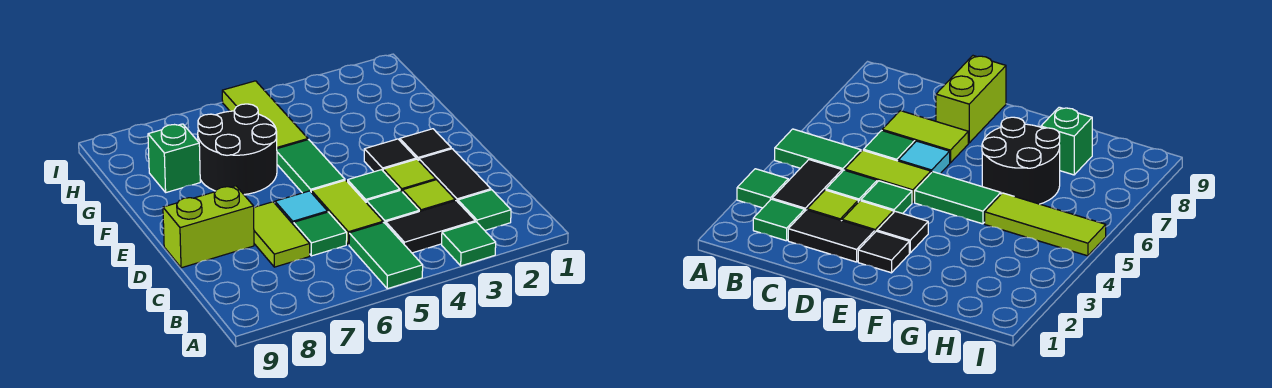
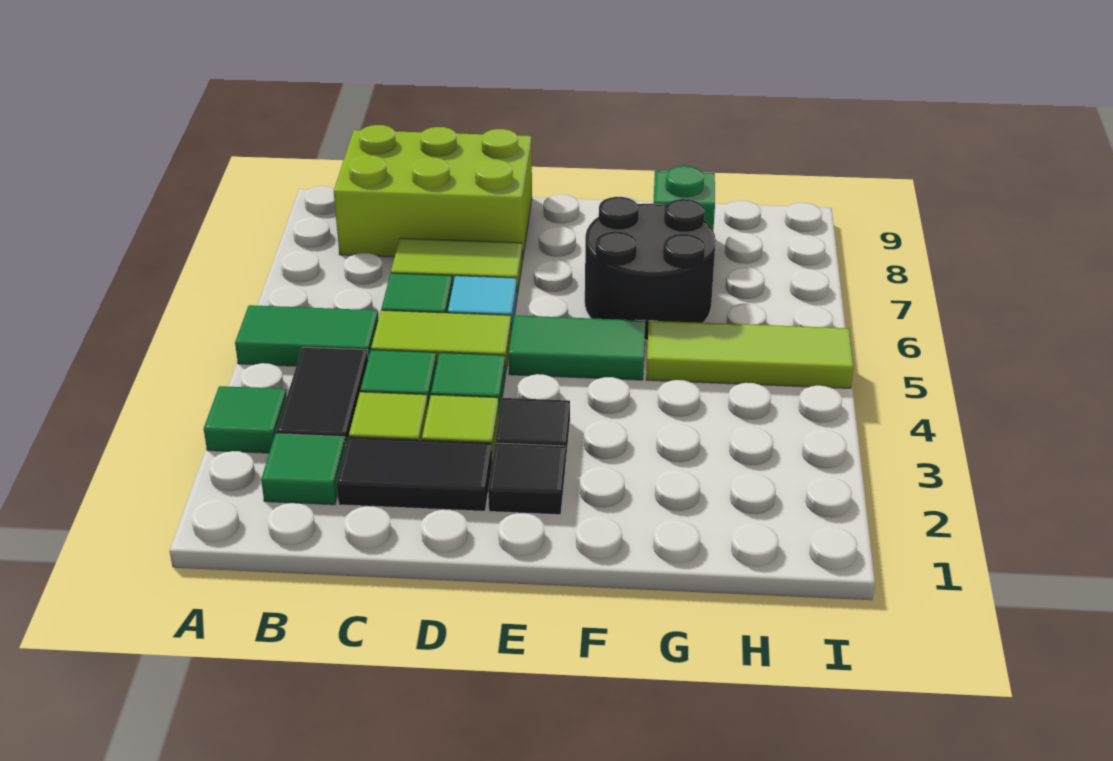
lime 1x2 brick [163,186,254,268] -> lime 2x3 brick [334,125,532,261]

